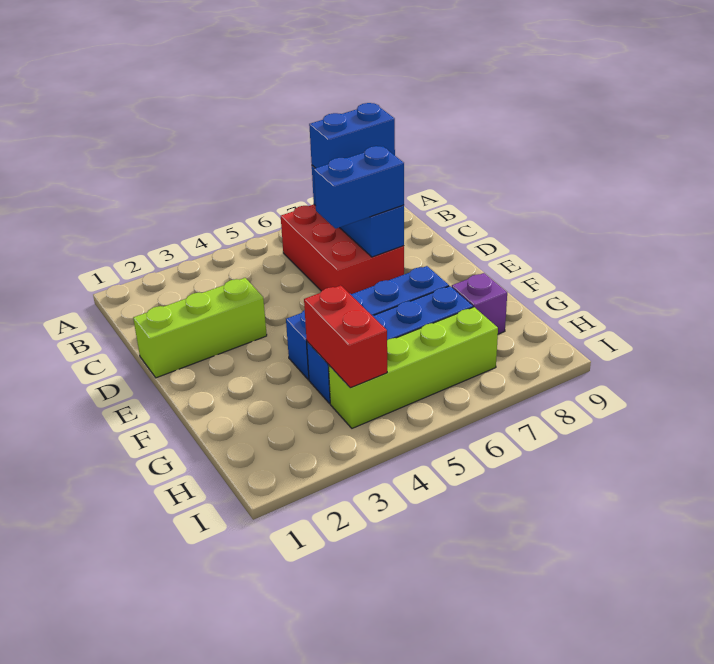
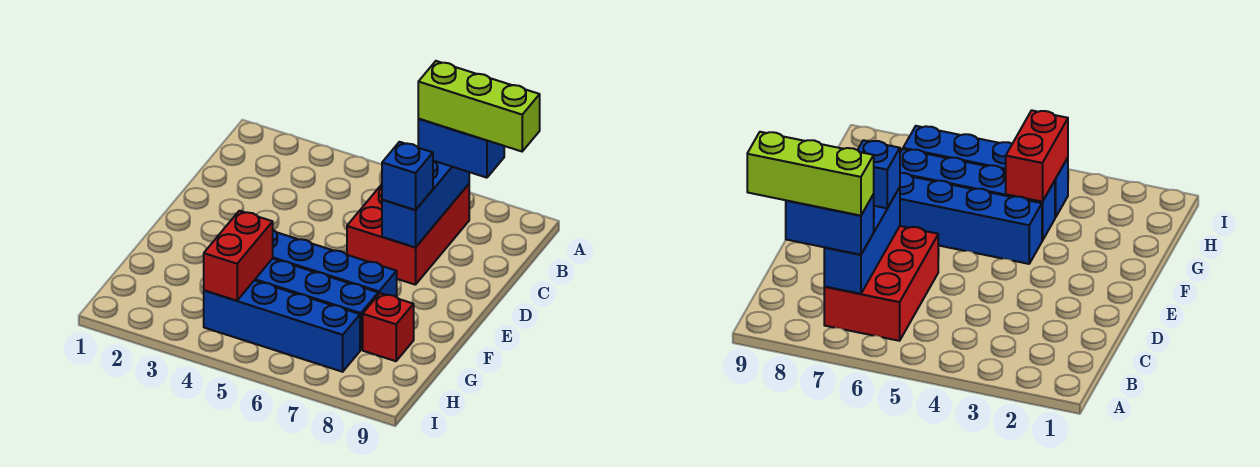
lime 1x3 brick [133,278,267,378] -> lime 1x3 brick moved to [418,61,540,151]
blue 1x2 brick [314,146,404,229] -> blue 1x1 brick [382,142,433,210]
purple 1x1 brick [452,273,507,334] -> red 1x1 brick [363,293,414,361]
lime 1x4 brick [329,307,498,428] -> blue 1x4 brick [204,280,360,372]

